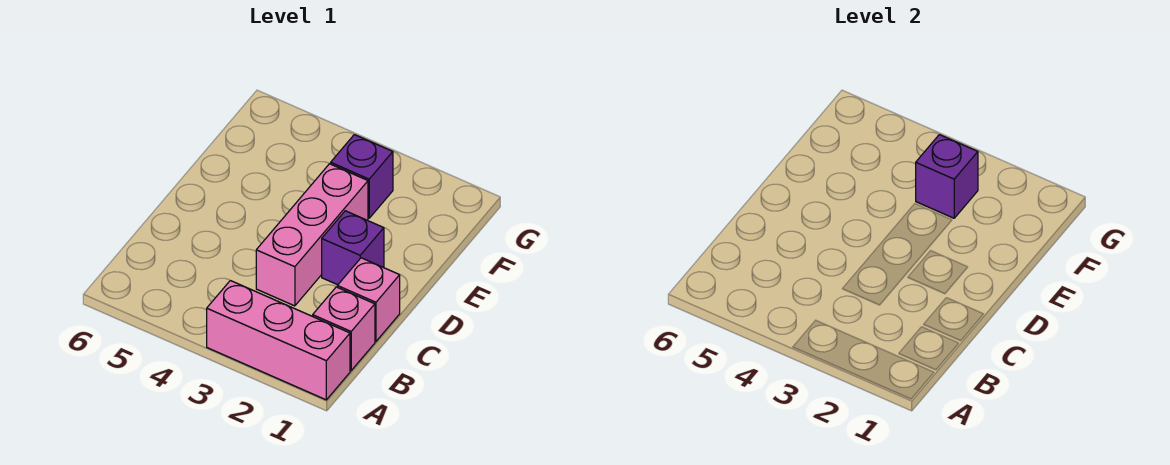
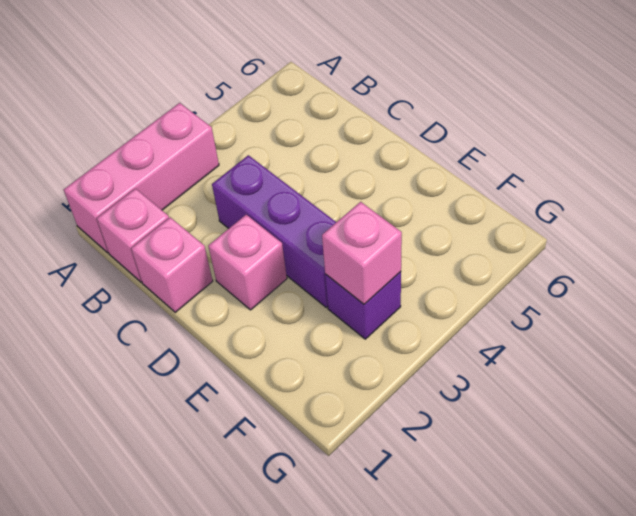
pink 1x3 brick [256,164,368,306] -> purple 1x3 brick [212,155,336,307]
purple 1x1 brick [322,211,384,285] -> pink 1x1 brick [208,215,287,310]
purple 1x1 brick [916,135,978,218] -> pink 1x1 brick [322,202,402,304]

